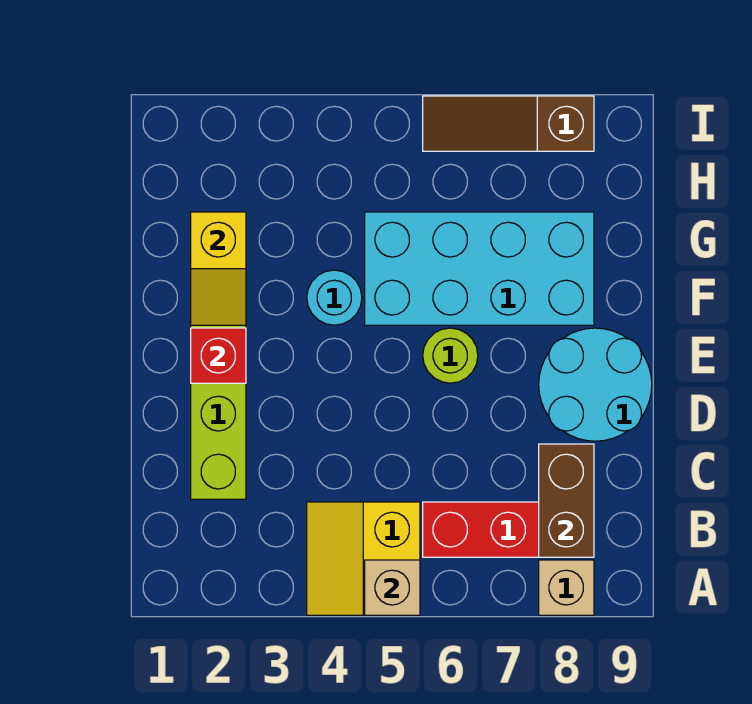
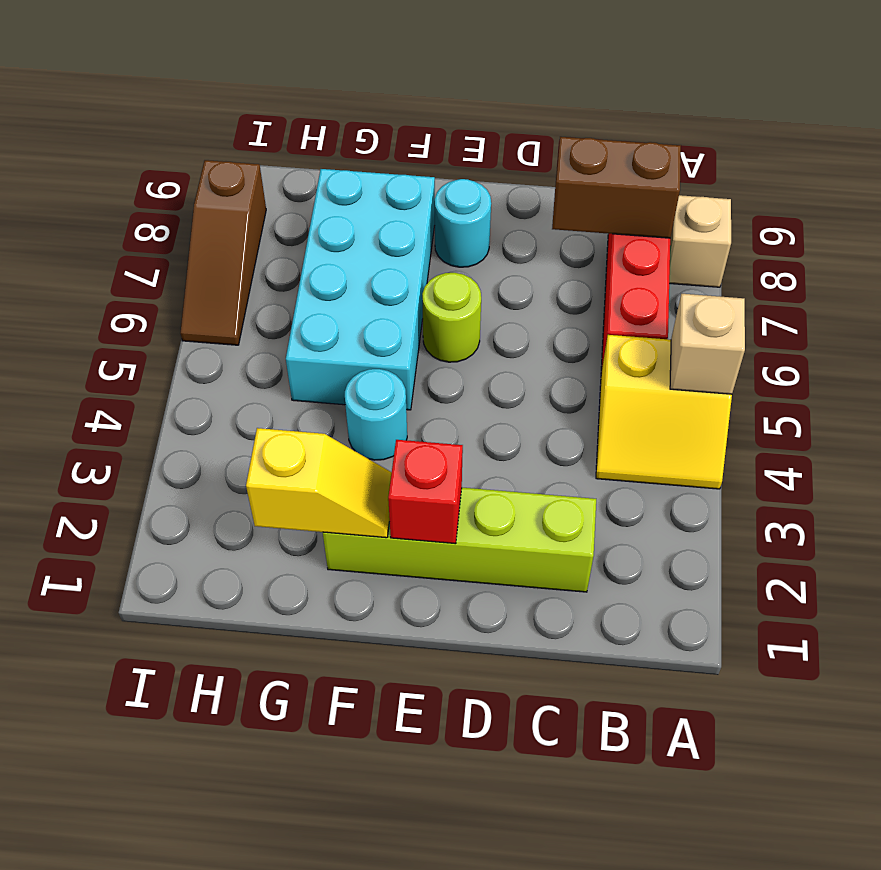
cyan 2x2 round brick [539,328,652,441] -> cyan 1x1 round brick [435,179,491,267]

